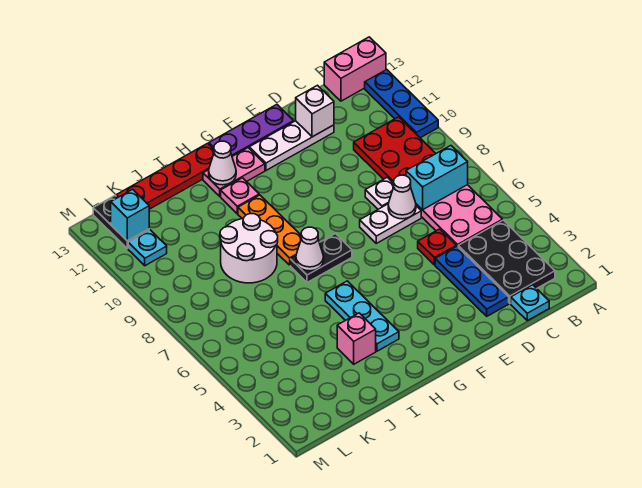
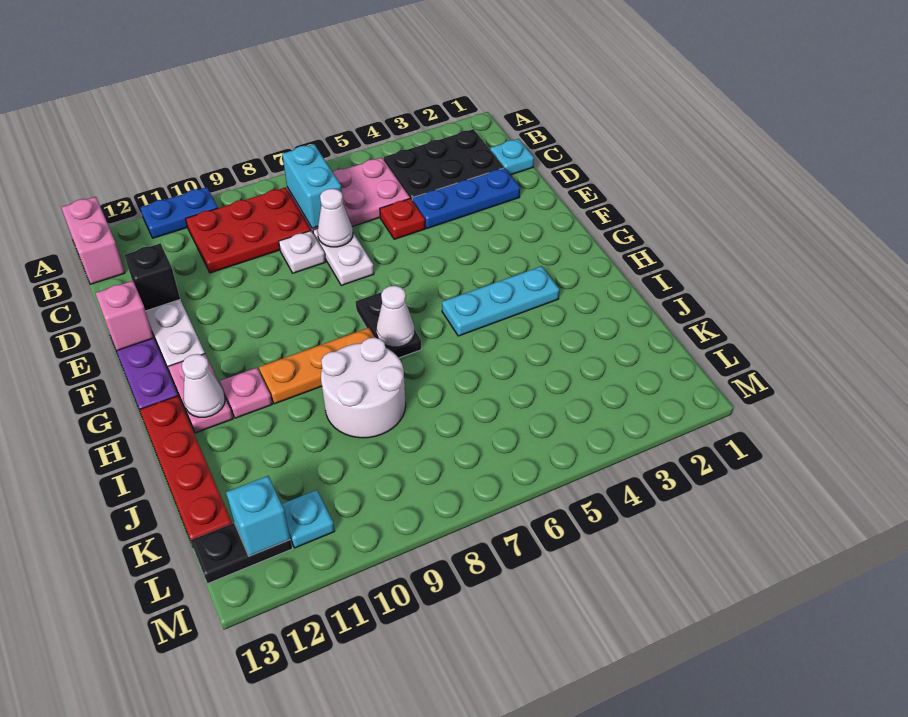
blue 1x3 plate [365,70,438,138] -> blue 1x2 plate [140,187,218,238]
white 1x1 brick [296,85,334,137] -> black 1x1 brick [124,243,180,311]
pink 1x1 brick [337,313,376,364] -> pink 1x1 brick moved to [95,281,154,351]

